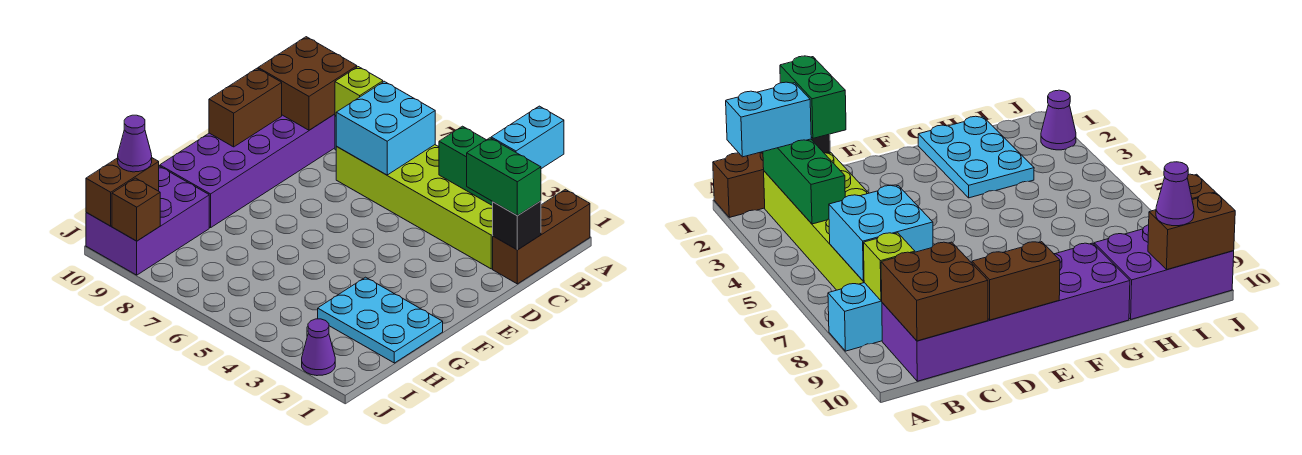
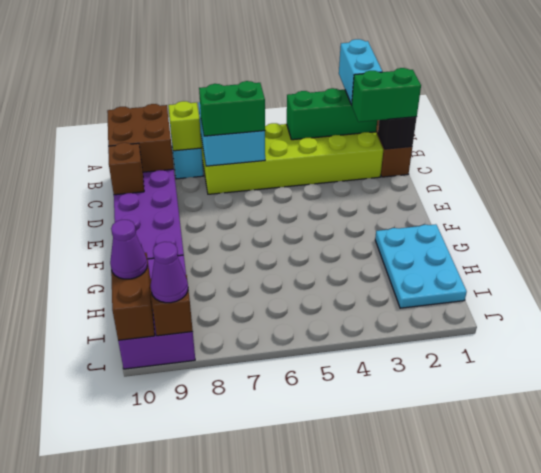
none -> green 1x2 brick [199,81,265,136]
brown 1x2 brick [209,69,282,147] -> brown 1x1 brick [108,143,144,195]
cyan 2x3 plate [318,277,443,363] -> cyan 2x3 plate turned to [375,224,467,308]
purple 1x1 cone [302,319,335,376] -> purple 1x1 cone moved to [150,242,188,303]

